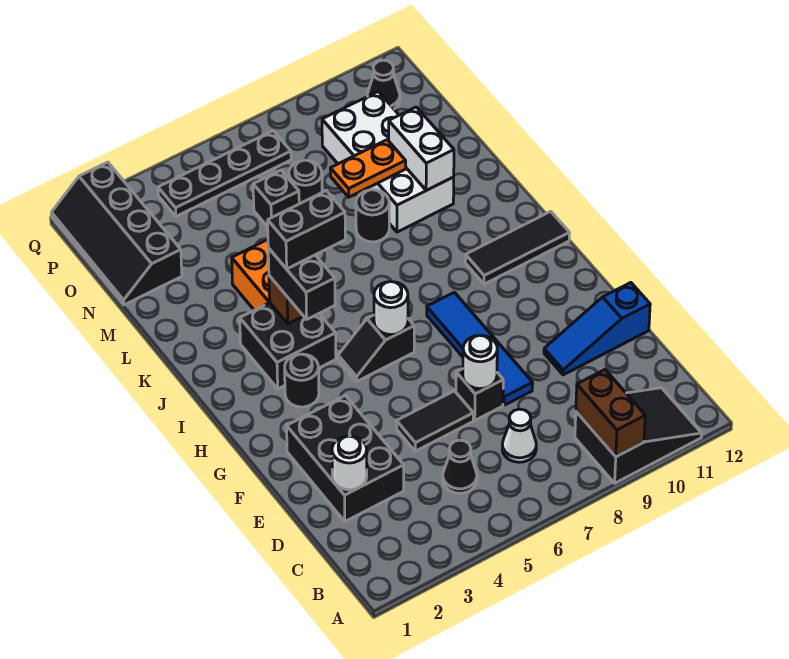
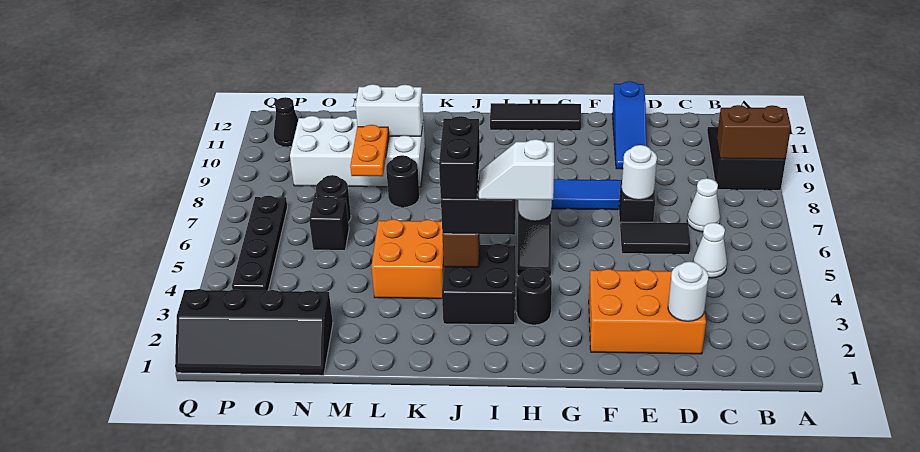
black 1x1 cone [443,440,477,493] -> white 1x1 cone [693,223,727,278]
black 2x3 brick [287,396,404,521] -> orange 2x3 brick [589,269,706,354]
black 1x2 tile [397,391,473,451] -> black 1x2 tile turned to [620,222,691,254]
none -> white 1x2 slope [479,139,554,200]
black 1x3 tile [465,211,570,284] -> black 1x3 tile turned to [490,103,581,131]

